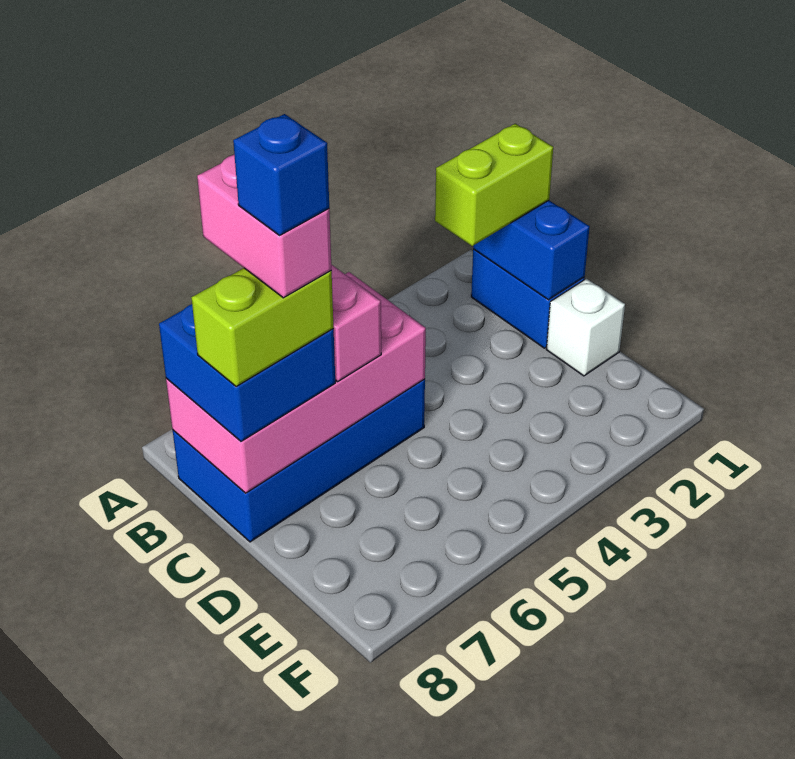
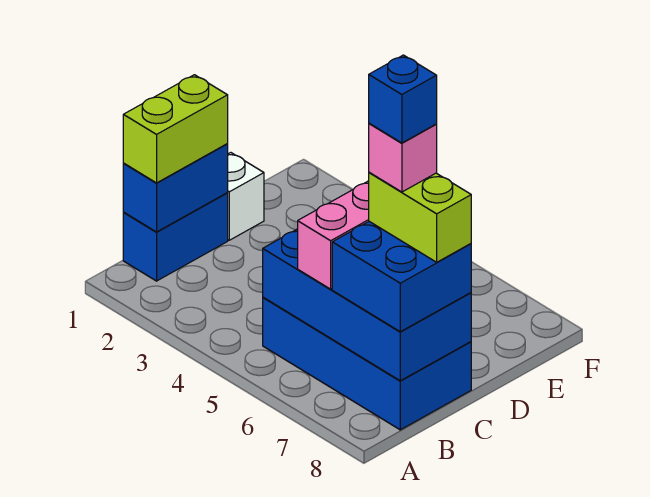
lime 1x2 brick [435,124,553,246] -> lime 1x2 brick turned to [123,75,228,183]
pink 2x4 brick [166,272,426,493] -> blue 2x4 brick [263,229,471,381]
pink 1x2 brick [197,155,332,298] -> pink 1x1 brick [369,123,437,192]

